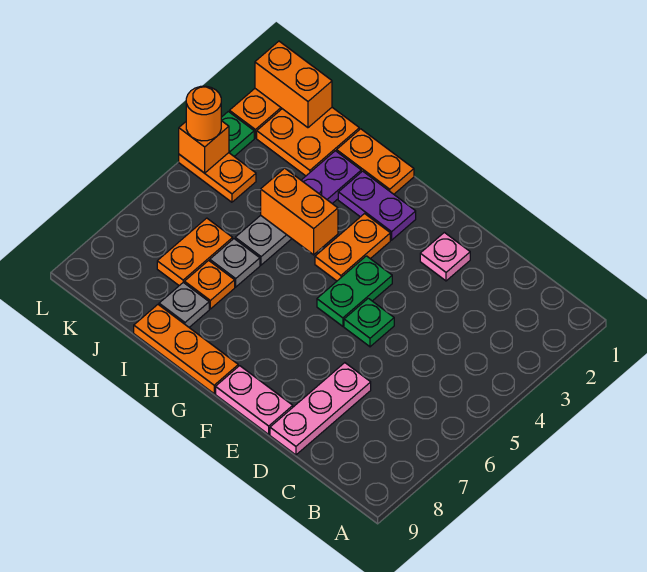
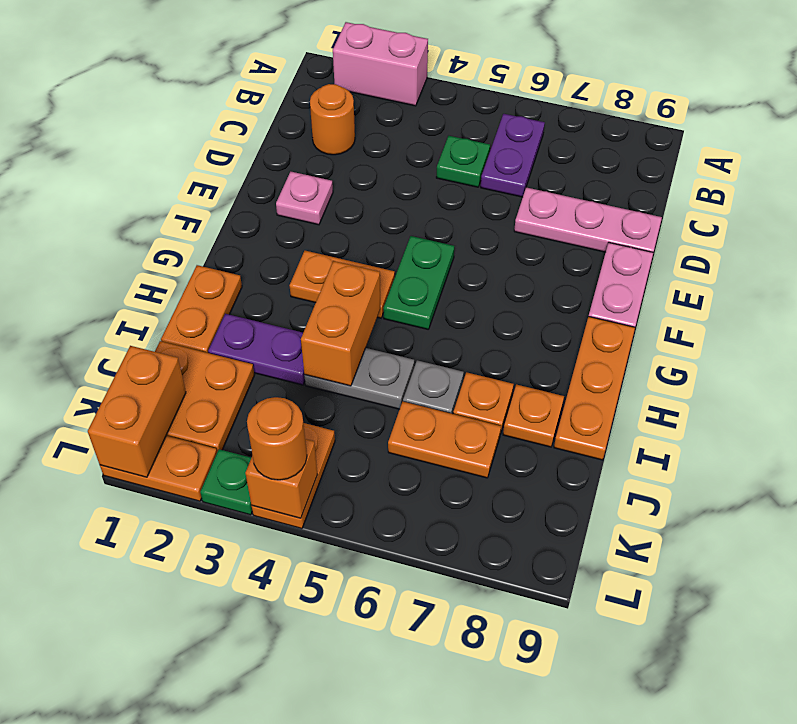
none -> pink 1x2 brick [333,22,428,106]
none -> orange 1x1 round brick [310,84,355,155]
green 1x1 plate [344,298,394,347] -> green 1x1 plate moved to [436,136,490,187]
green 1x2 plate [317,256,392,326] -> green 1x2 plate turned to [383,236,454,329]
purple 1x2 plate [338,171,416,240] -> purple 1x2 plate moved to [481,114,545,197]
grey 1x1 plate [159,282,209,327] -> orange 1x1 plate [503,384,564,447]

